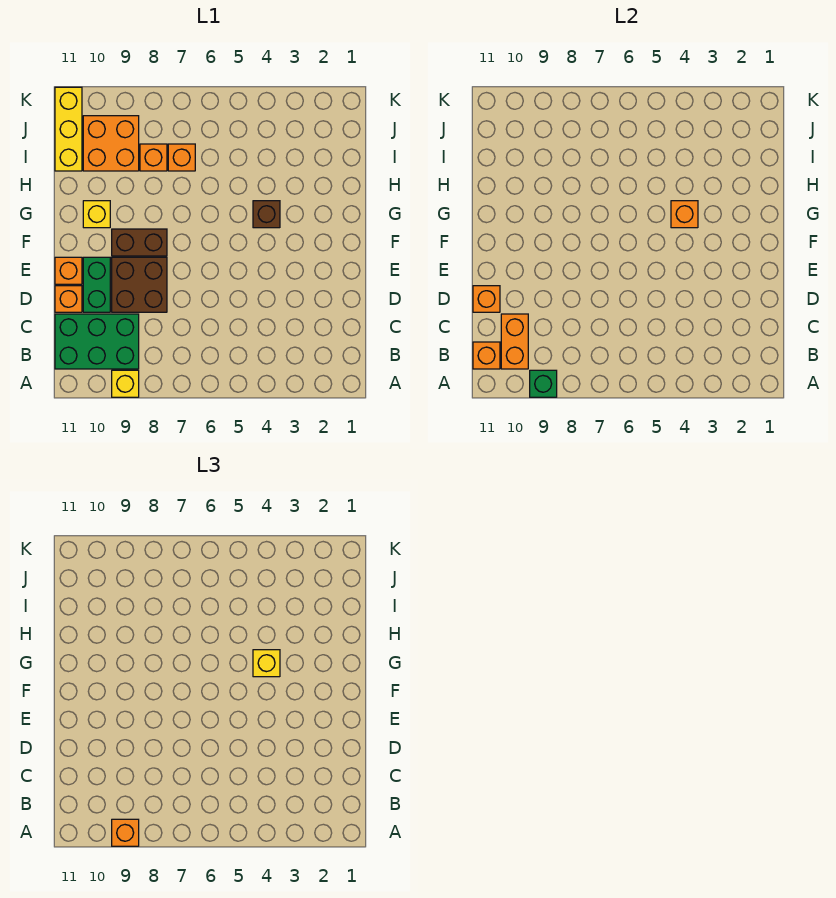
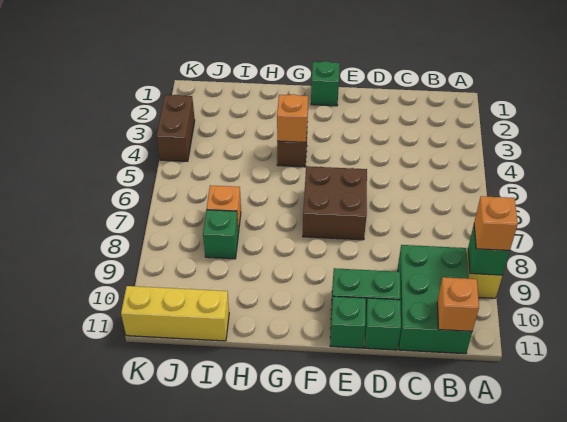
orange 1x2 brick [501,314,528,369] -> none
brown 2x2 brick [112,257,167,312] -> brown 2x2 brick moved to [303,166,367,240]
orange 1x1 brick [55,286,82,312] -> green 1x1 brick [364,298,401,350]
orange 1x1 brick [473,286,500,312] -> none
orange 1x1 brick [55,257,82,284] -> green 1x1 brick [330,296,366,348]
none -> green 1x1 brick [311,61,340,106]
brown 1x2 brick [112,229,167,256] -> brown 1x2 brick moved to [157,95,195,161]
yellow 1x1 brick [253,650,280,677] -> none
yellow 1x1 brick [83,201,110,228] -> none
orange 1x1 brick [140,144,167,171] -> green 1x1 brick [203,210,238,259]
orange 2x2 brick [83,116,139,171] -> none

